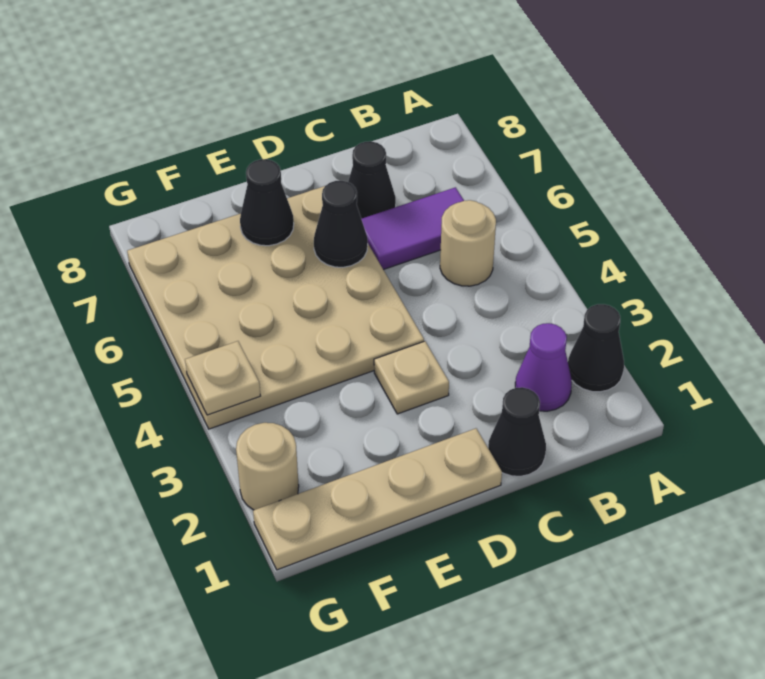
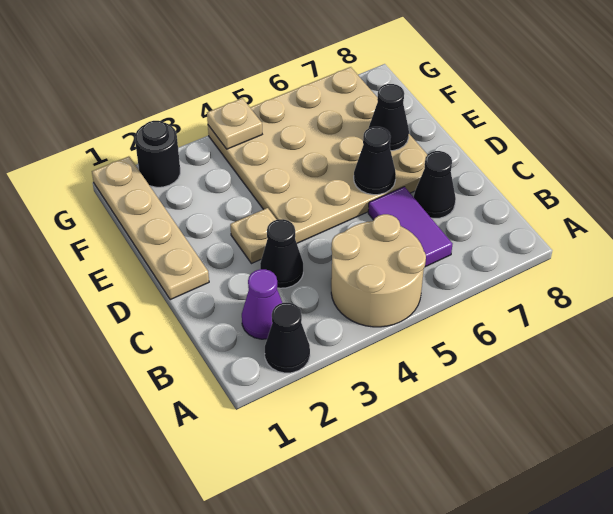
tan 1x1 round brick [440,200,496,286] -> tan 2x2 round brick [331,214,426,327]
black 1x1 cone [488,387,546,476] -> black 1x1 cone moved to [260,219,303,288]
tan 1x1 round brick [236,423,299,510] -> black 1x1 round brick [135,121,180,187]

